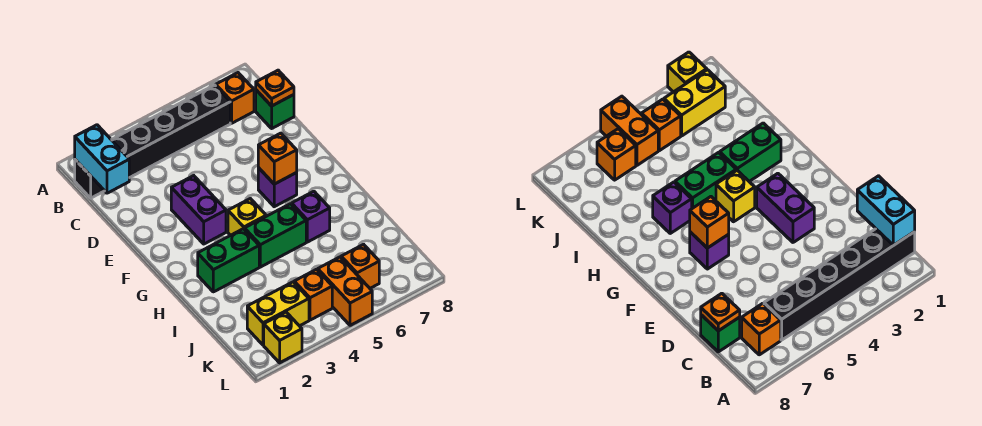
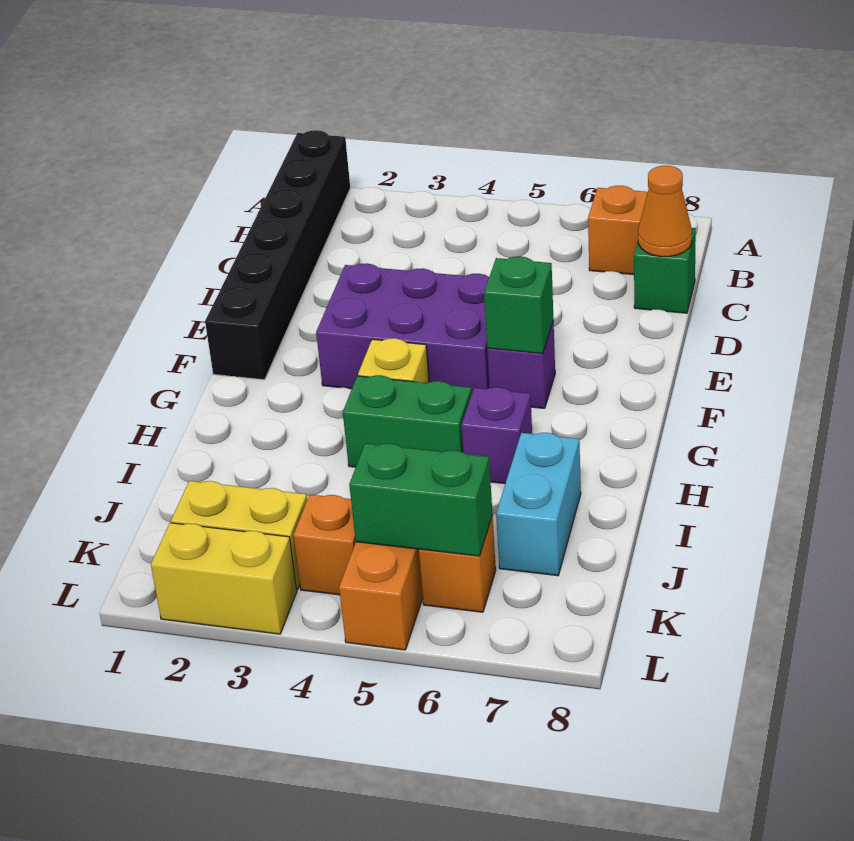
black 1x6 brick [75,85,230,198] -> black 1x6 brick turned to [205,130,350,380]
cyan 1x2 brick [75,125,129,193] -> cyan 1x2 brick moved to [496,433,581,576]
orange 1x1 plate [256,70,294,106] -> orange 1x1 cone [638,166,692,257]
purple 1x2 brick [171,176,226,244] -> purple 2x3 brick [316,263,489,393]
orange 1x1 brick [258,133,297,184] -> green 1x1 brick [484,256,553,354]
green 1x2 brick [198,229,259,292] -> green 1x2 brick moved to [349,443,492,556]
yellow 1x1 brick [264,312,302,363] -> yellow 1x2 brick [151,523,297,634]

